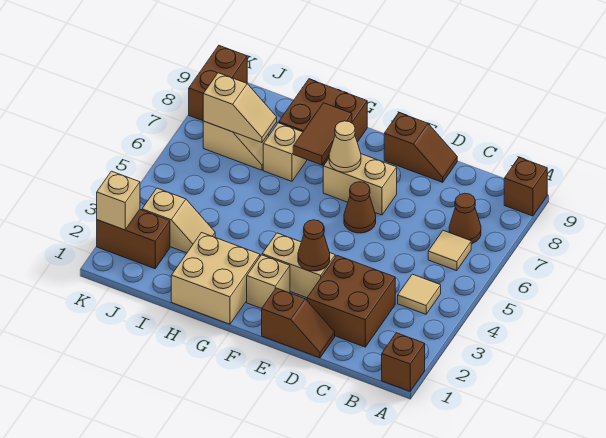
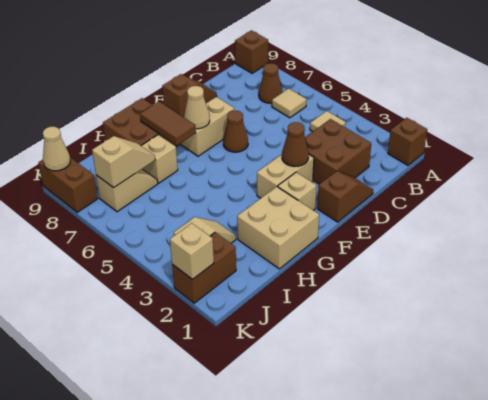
none -> tan 1x1 cone [43,127,70,171]

